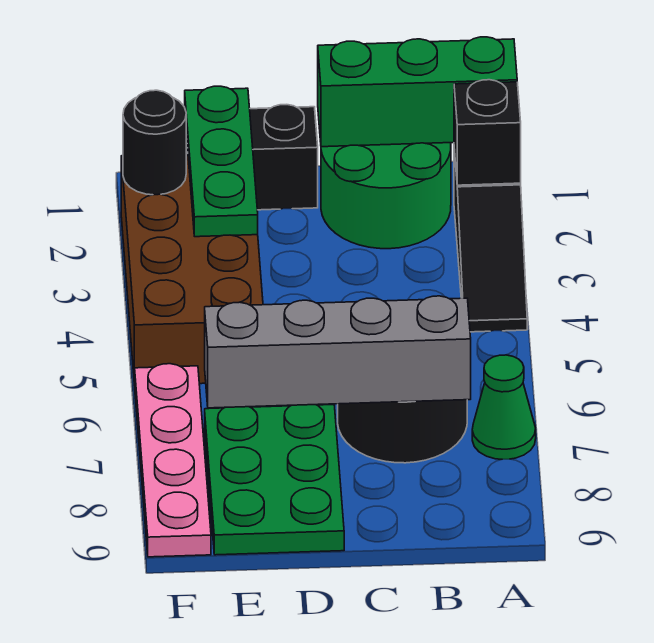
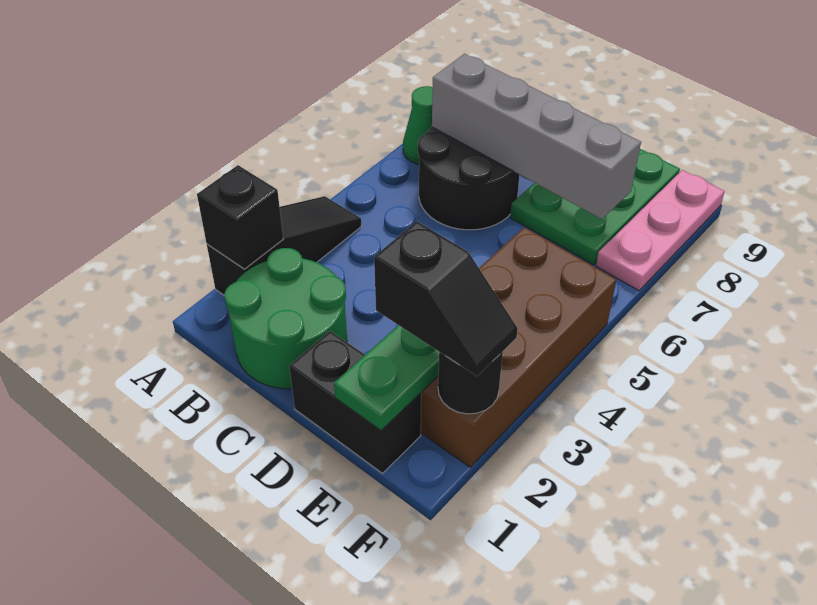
green 1x3 brick [318,37,517,147] -> none
none -> black 1x2 slope [374,221,518,376]
pink 1x4 plate [135,364,211,557] -> pink 1x3 plate [596,170,725,291]

